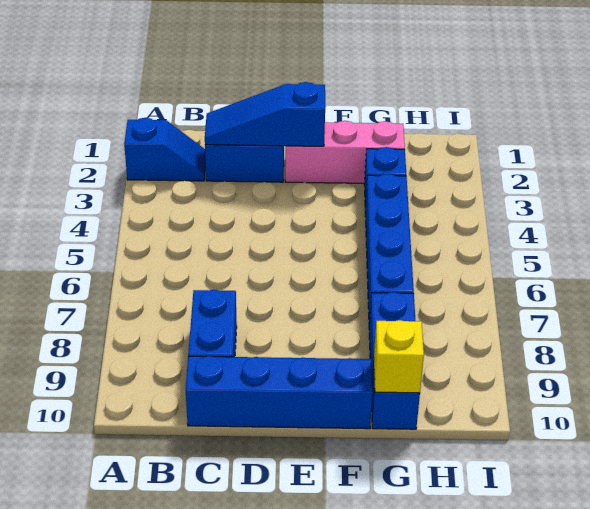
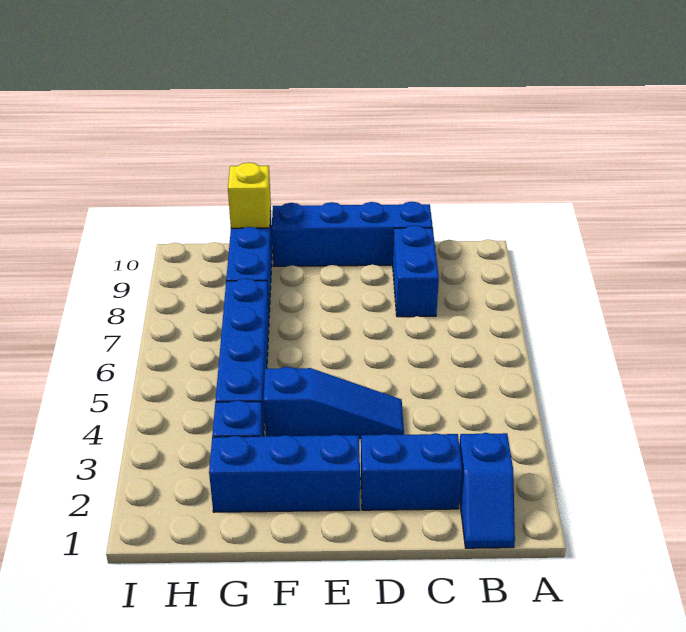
blue 1x2 slope [124,118,206,181] -> blue 1x2 slope turned to [459,433,515,548]
blue 1x3 slope [205,82,325,146] -> blue 1x3 slope moved to [264,367,404,438]
pink 1x3 brick [285,121,405,183] -> blue 1x3 brick [209,435,360,512]

